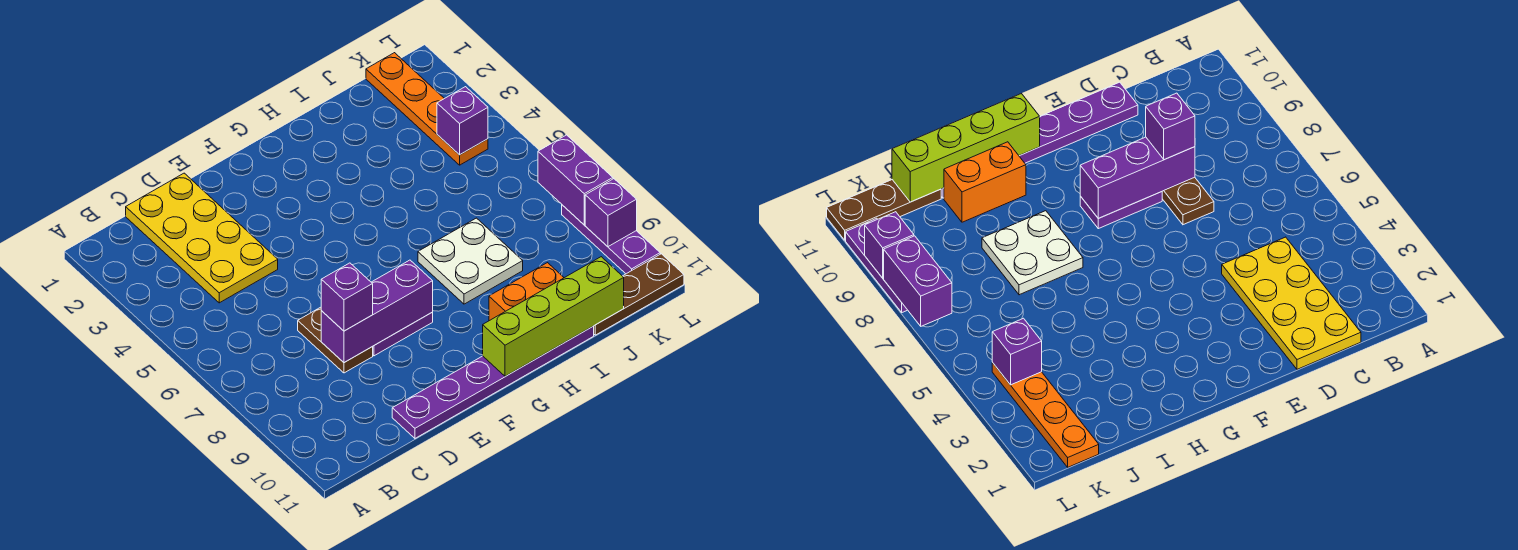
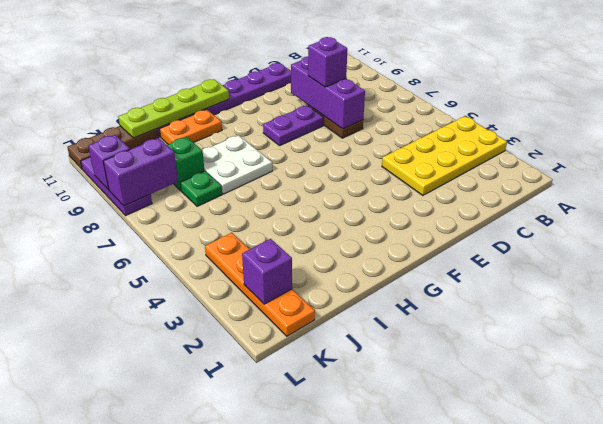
yellow 2x4 plate [126,173,278,303] -> yellow 2x4 plate turned to [382,116,507,196]
purple 1x3 brick [321,260,433,363] -> purple 1x3 brick turned to [291,56,365,129]
lime 1x4 brick [483,257,624,376] -> lime 1x4 plate [118,79,229,138]
orange 1x2 brick [489,263,564,321] -> orange 1x2 plate [160,110,222,144]
none -> green 1x1 plate [180,171,222,206]
none -> green 1x1 brick [167,137,205,190]
purple 1x1 brick [437,87,488,155] -> purple 1x1 brick moved to [242,239,292,304]
purple 1x2 brick [538,135,613,225] -> purple 1x2 brick turned to [103,138,178,206]

